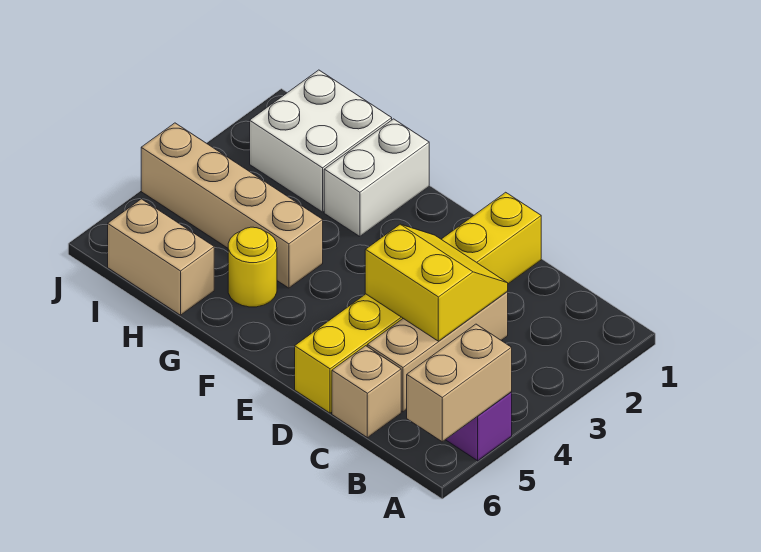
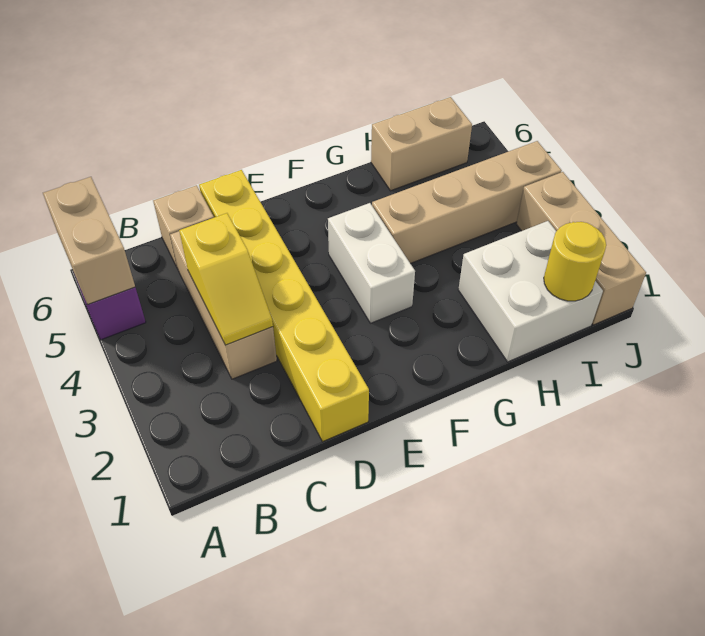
yellow 2x2 slope [365,224,508,341] -> yellow 1x2 slope [179,213,273,345]
white 1x2 brick [324,119,429,237] -> white 1x2 brick moved to [328,203,415,323]
yellow 1x1 round brick [228,227,277,307] -> yellow 1x1 round brick moved to [544,222,606,301]
none -> tan 1x3 brick [516,172,646,325]

